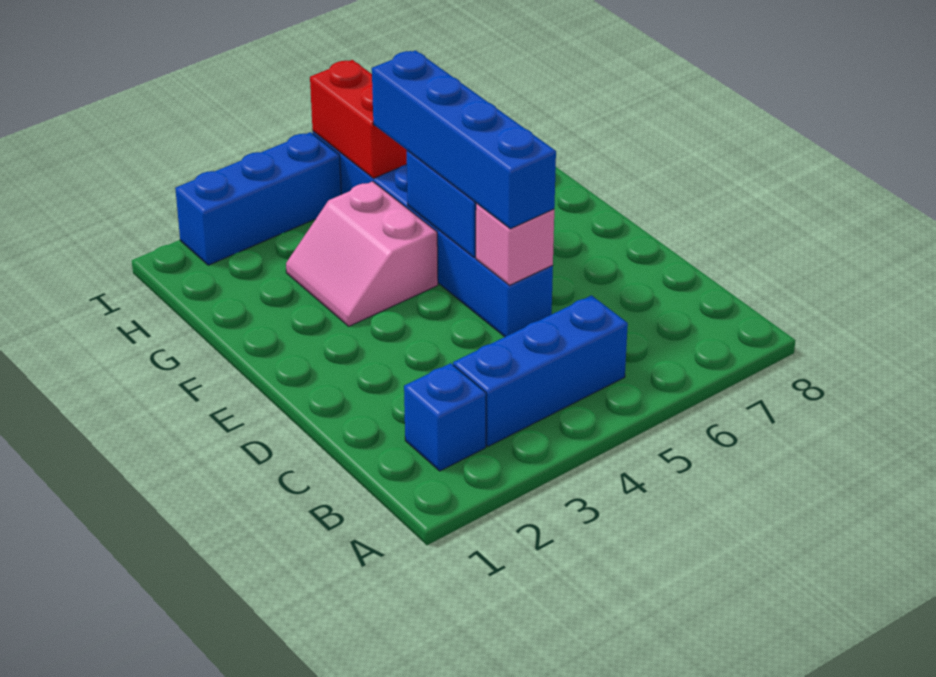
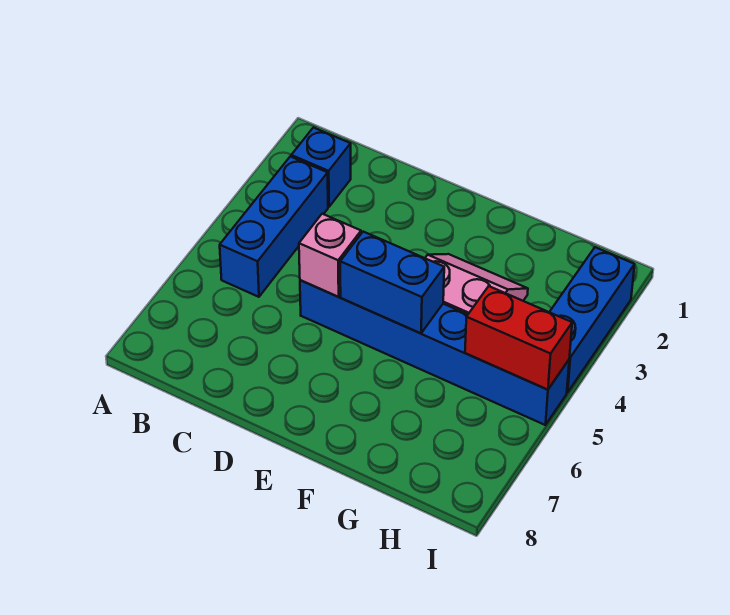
blue 1x4 brick [372,50,556,229] -> none

